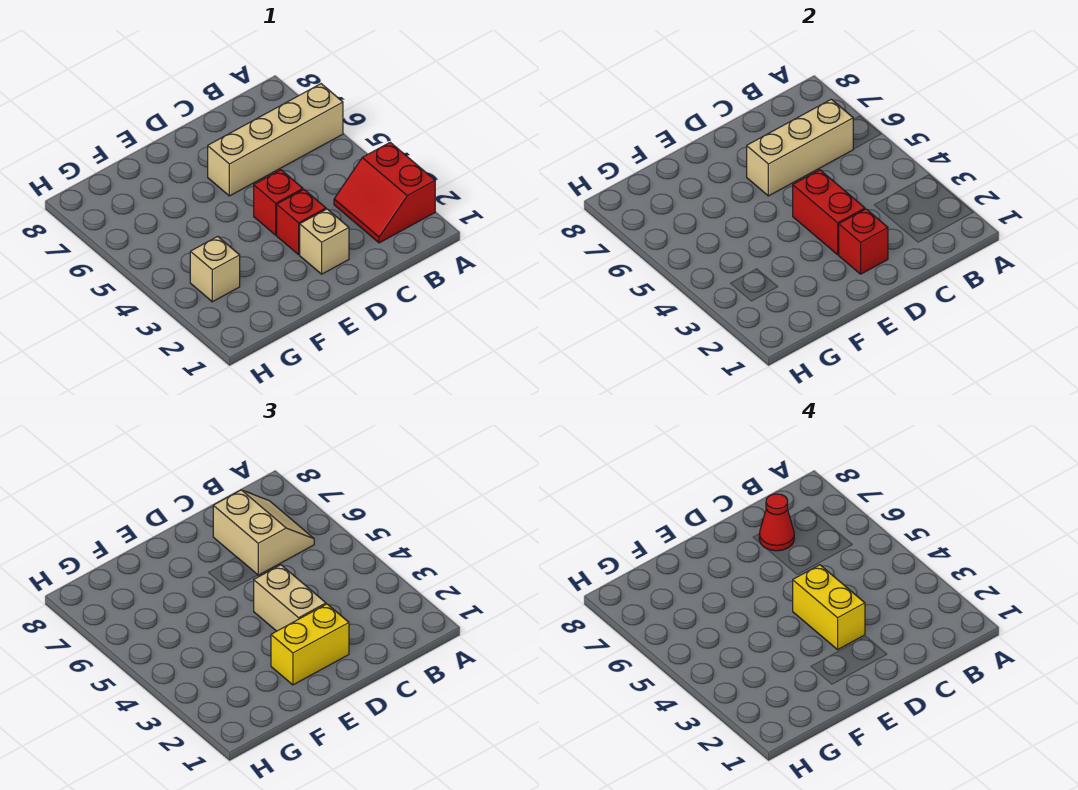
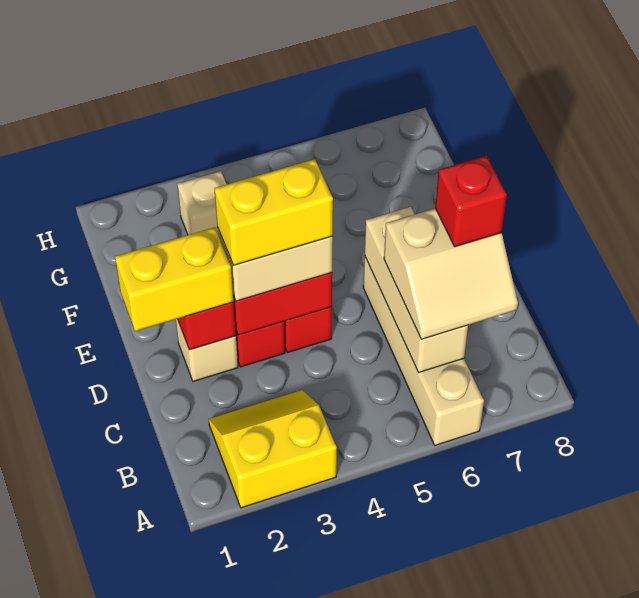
red 2x2 slope [334,142,435,243] -> yellow 2x2 slope [209,390,337,508]
red 1x1 cone [759,494,794,551] -> red 1x1 brick [435,156,507,247]
yellow 1x2 brick [271,604,349,685] -> yellow 1x2 brick turned to [115,227,233,331]

